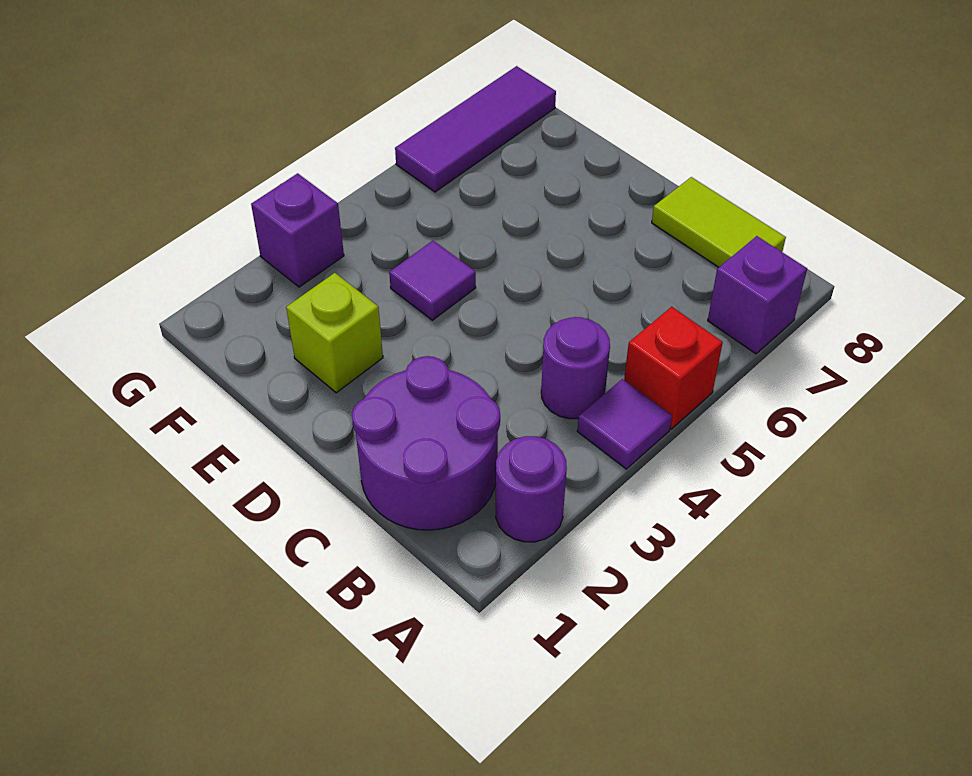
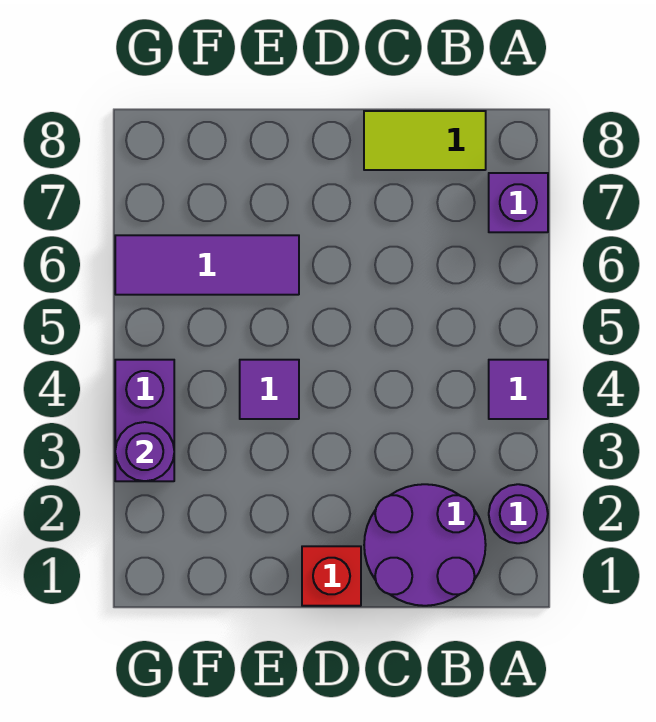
red 1x1 brick [624,307,723,429] -> red 1x1 brick moved to [302,546,361,606]
purple 1x1 round brick [541,317,610,419] -> purple 1x1 round brick moved to [115,422,174,481]
lime 1x1 brick [286,273,383,393] -> none
purple 1x1 brick [251,173,344,287] -> purple 1x2 brick [115,360,174,481]
purple 1x3 tile [395,66,556,192] -> purple 1x3 tile turned to [115,235,299,295]

